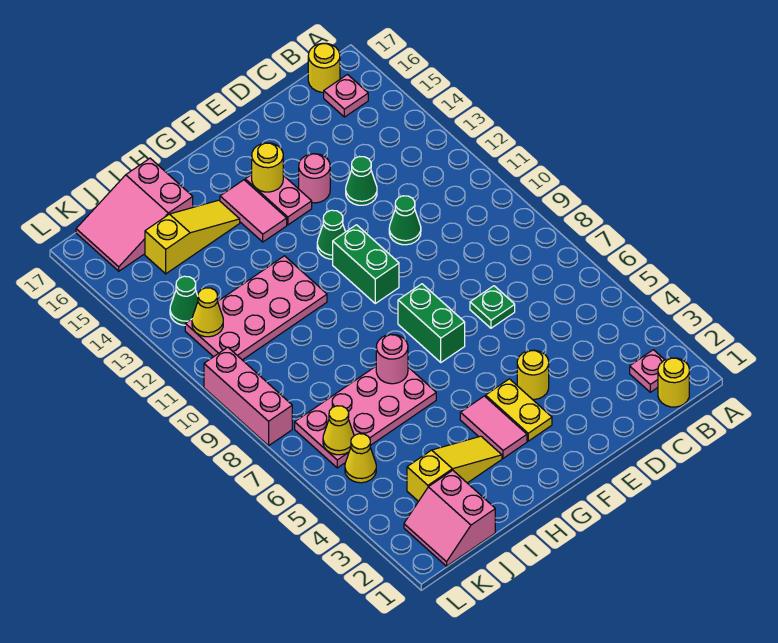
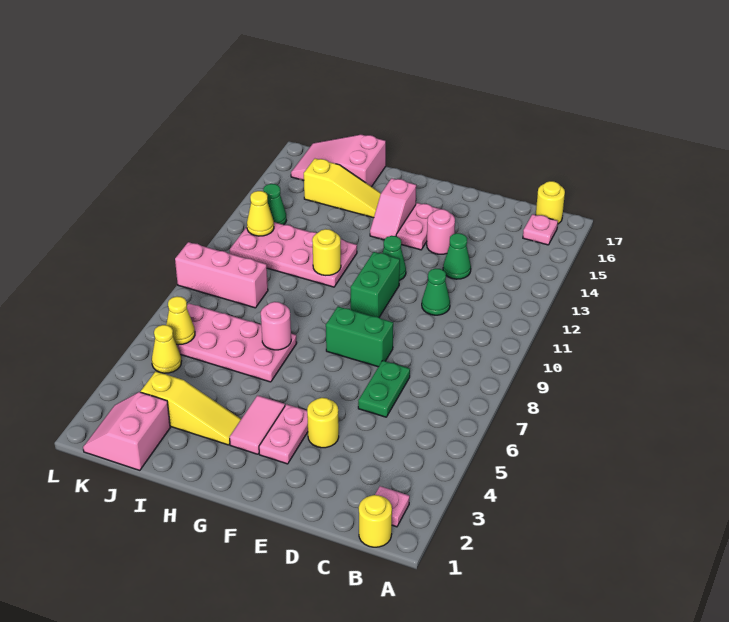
green 1x1 plate [470,286,515,328] -> green 1x2 plate [358,361,410,417]
yellow 1x2 plate [486,379,552,441] -> pink 1x2 plate [259,404,308,464]
green 1x2 brick [398,284,465,362] -> green 1x2 brick turned to [326,306,393,367]
yellow 1x1 round brick [252,143,283,192] -> yellow 1x1 round brick moved to [312,229,341,275]
pink 1x2 tile [220,180,287,242] -> pink 1x2 slope [370,178,416,240]
pink 1x3 brick [204,347,292,446] -> pink 1x3 brick turned to [175,242,268,308]

